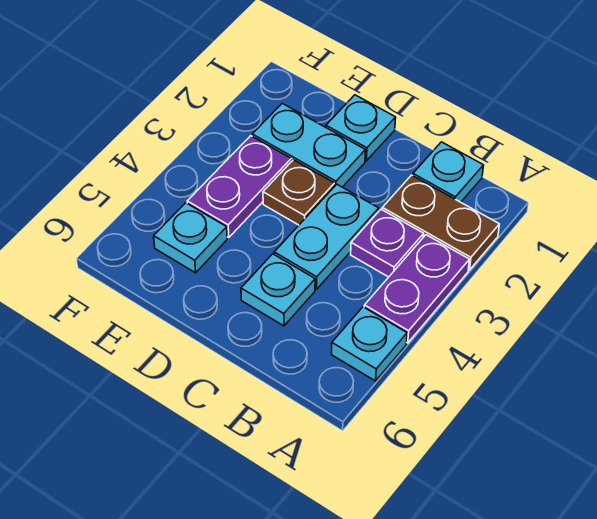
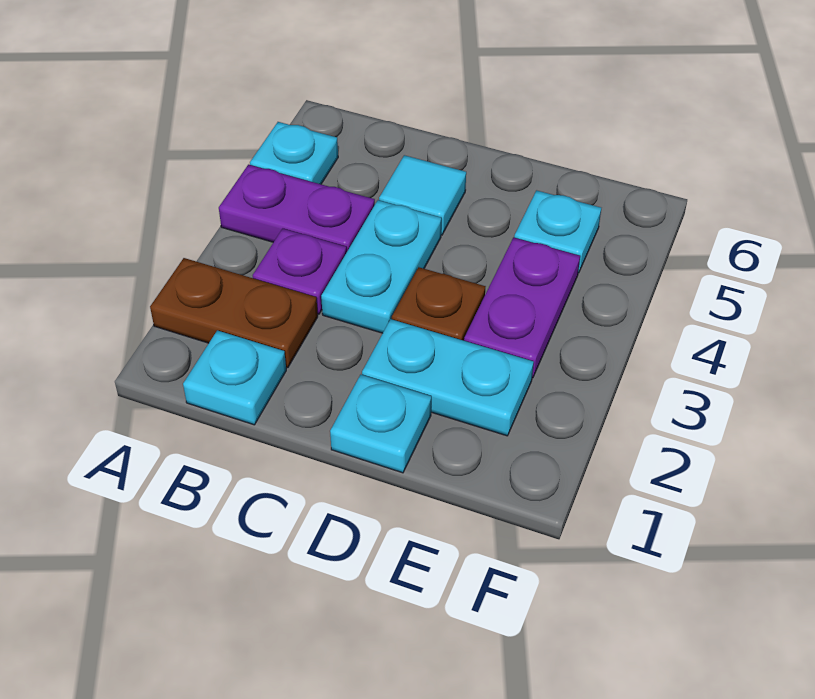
purple 1x2 plate [364,235,469,343] -> purple 1x2 plate turned to [219,165,375,251]
cyan 1x1 plate [241,254,315,326] -> cyan 1x1 tile [379,155,466,235]

